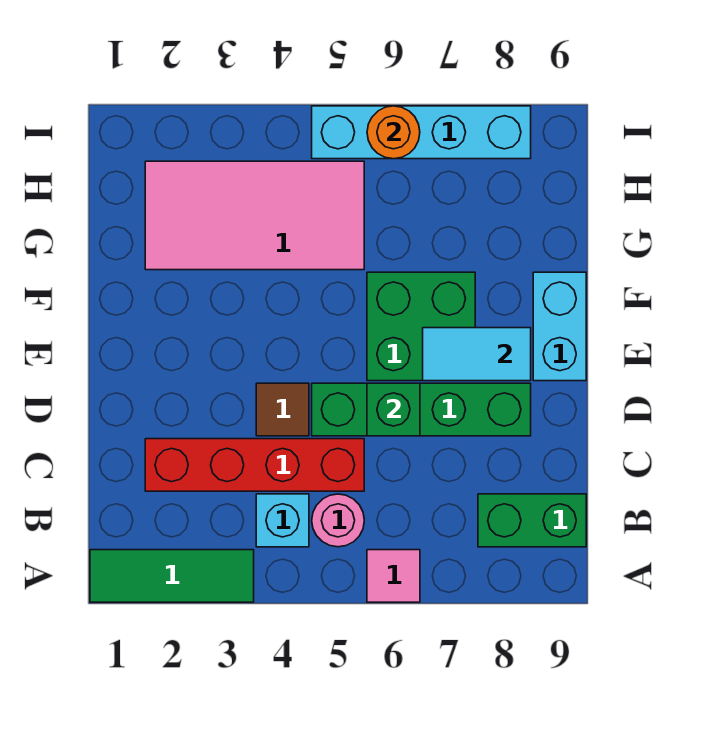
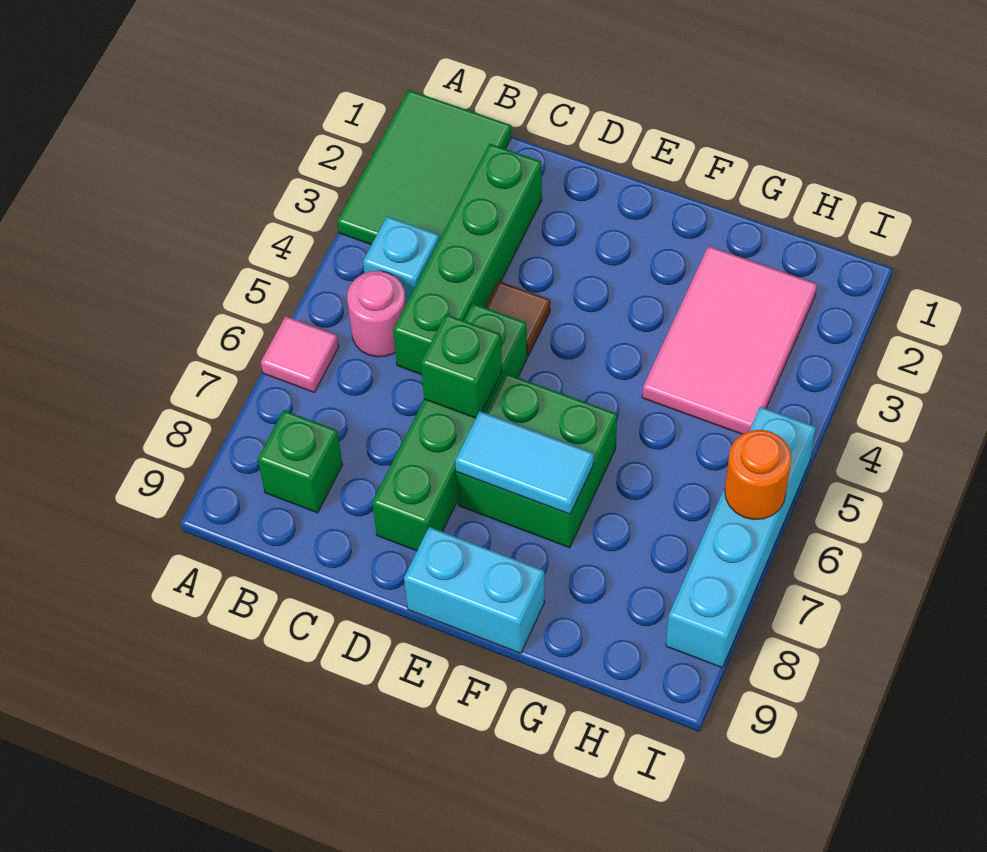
green 1x3 tile [90,550,254,602] -> green 2x3 tile [337,90,511,245]
green 1x2 brick [478,494,586,547] -> green 1x1 brick [258,410,343,513]
red 1x4 brick [145,439,364,491] -> green 1x4 brick [393,144,542,374]
cyan 1x2 tile [423,328,531,381] -> cyan 1x2 tile turned to [455,411,594,514]
pink 2x4 tile [145,161,364,270] -> pink 2x3 tile [642,246,817,434]

